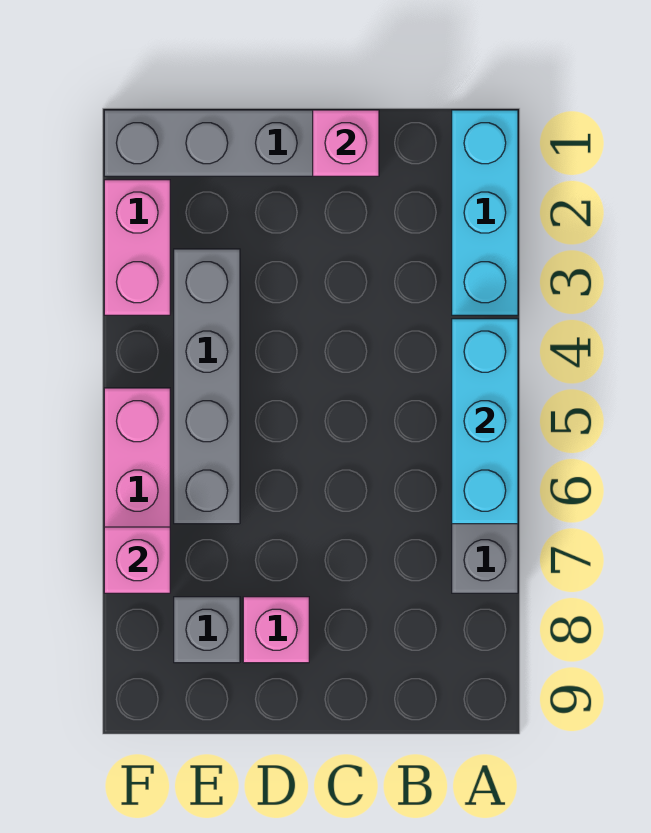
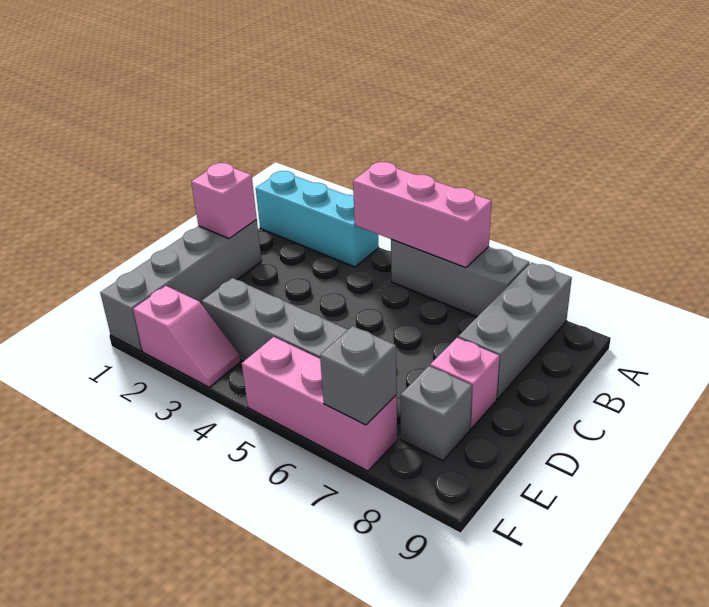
cyan 1x3 brick [452,319,518,524] -> pink 1x3 brick [353,162,491,268]
none -> grey 1x3 brick [458,263,572,399]
pink 1x2 brick [104,180,170,315] -> pink 1x2 slope [133,286,240,387]
pink 1x1 brick [104,527,170,593] -> grey 1x1 brick [320,326,397,425]

